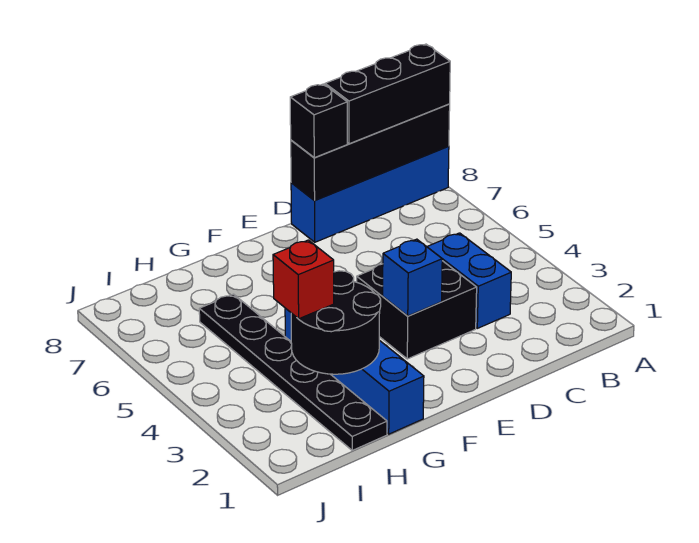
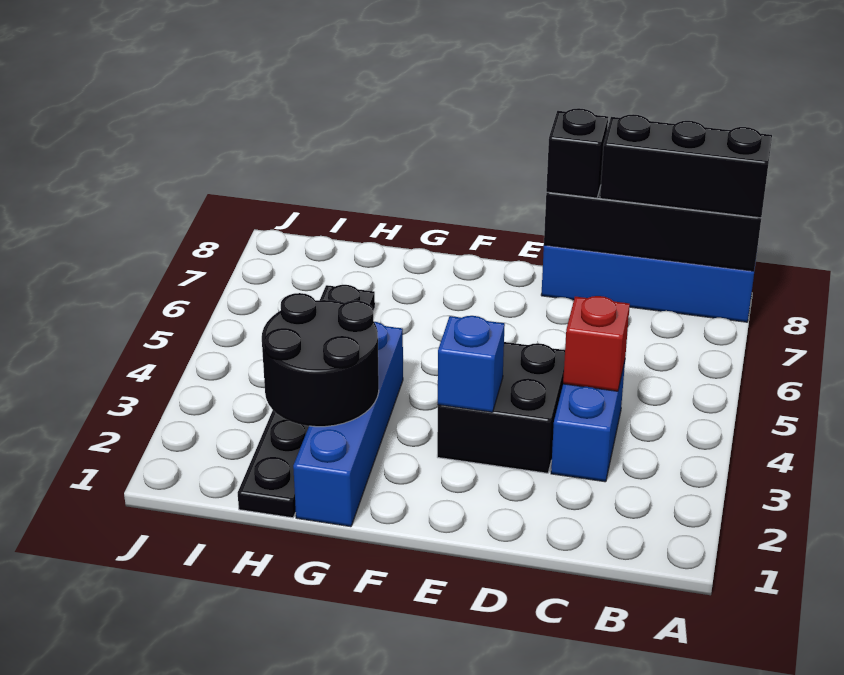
red 1x1 brick [273,240,334,319] -> red 1x1 brick moved to [563,296,630,391]

